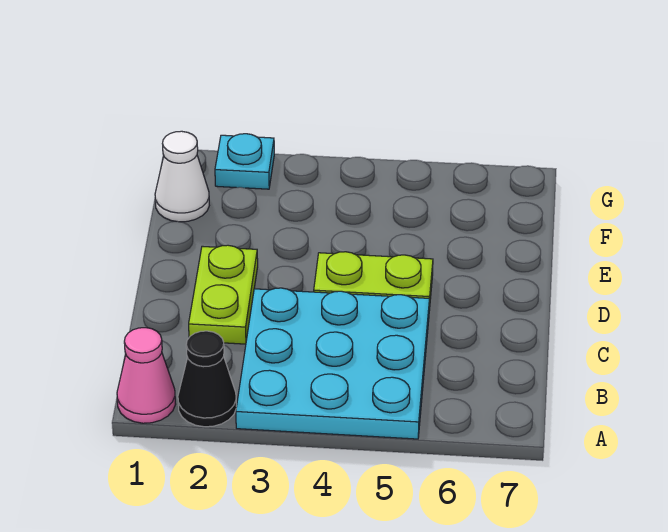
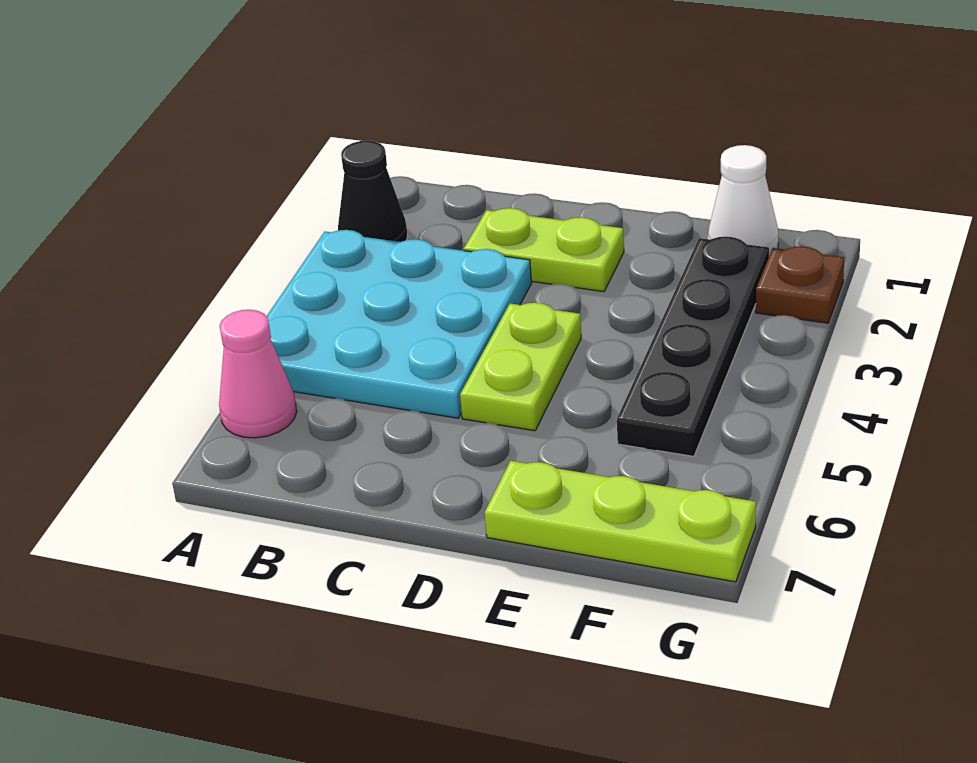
pink 1x1 cone [117,328,176,423] -> pink 1x1 cone moved to [219,310,297,438]
none -> lime 1x3 plate [485,461,756,582]
none -> black 1x4 plate [617,237,769,456]
cyan 1x1 plate [215,134,274,189] -> brown 1x1 plate [756,246,844,323]

